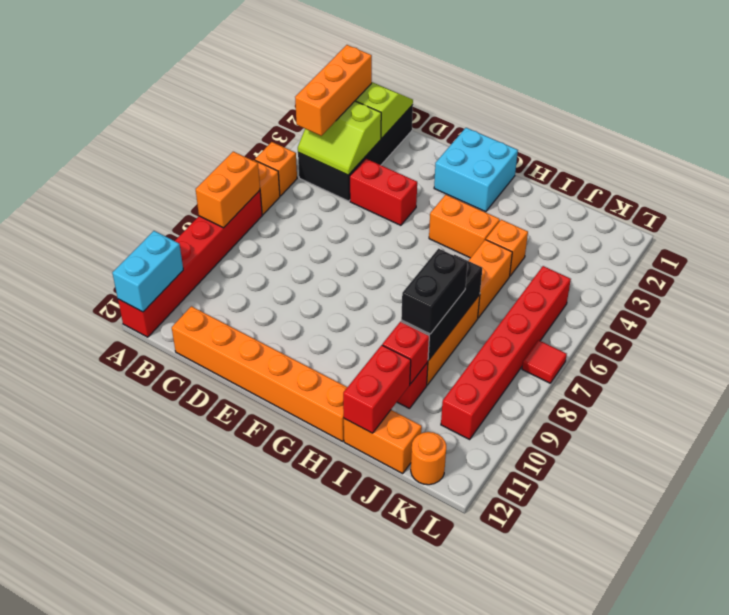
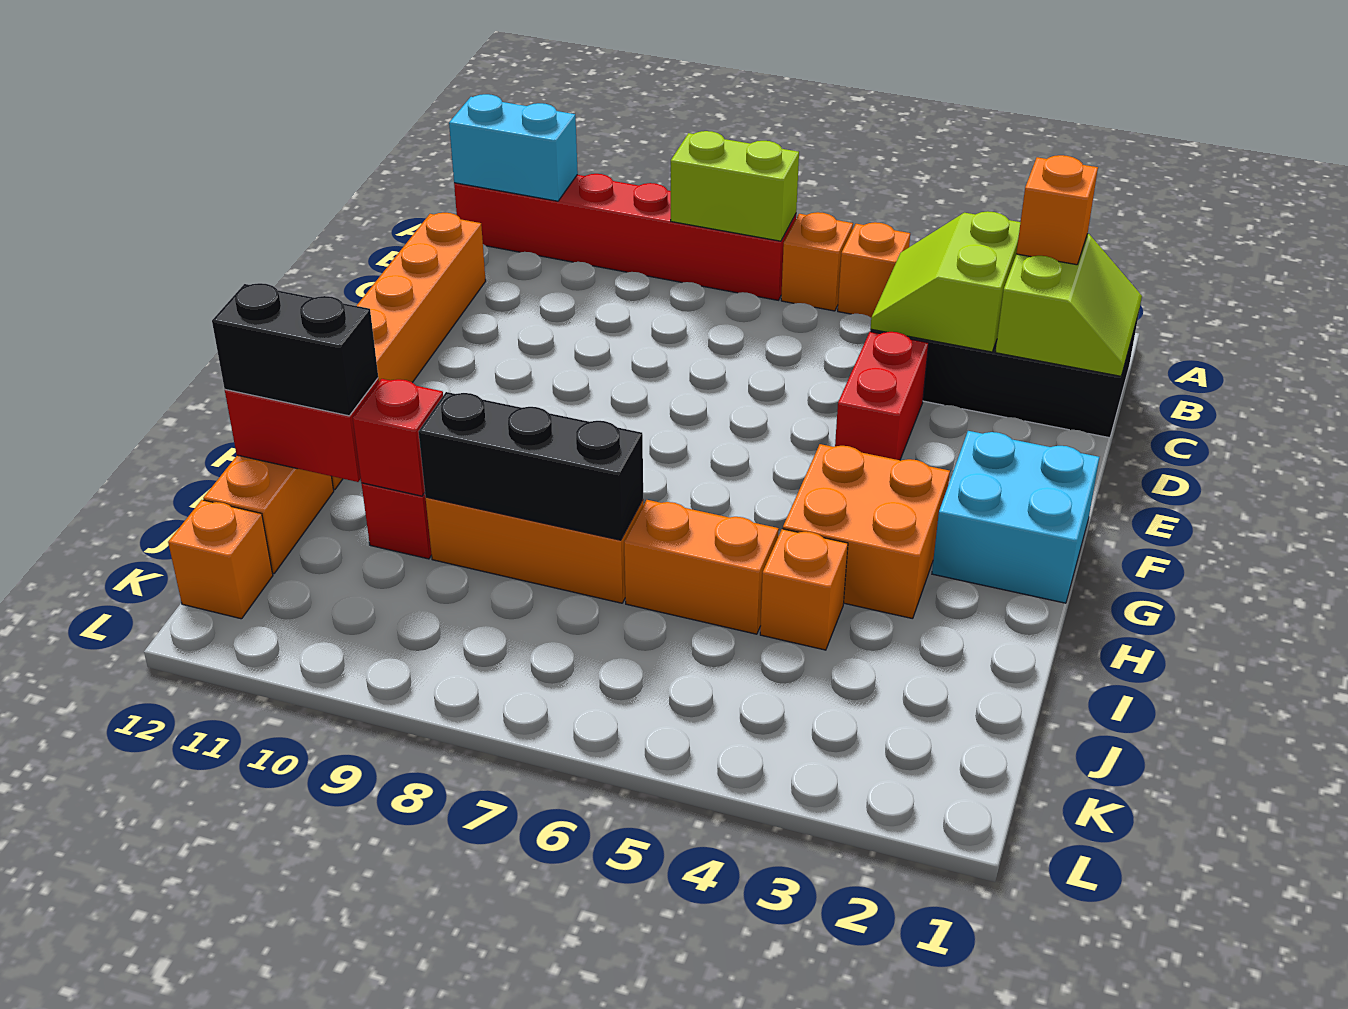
orange 1x2 brick [196,152,260,228] -> lime 1x2 brick [671,131,799,241]
orange 1x3 brick [295,45,372,136] -> orange 1x1 brick [1016,155,1098,265]
orange 1x2 brick [429,195,500,258] -> orange 2x2 brick [783,444,950,619]
black 1x2 brick [401,249,468,334] -> black 1x2 brick moved to [212,283,378,416]
red 1x6 brick [441,266,571,439] -> none
orange 1x1 round brick [411,432,446,485] -> orange 1x1 brick [168,500,273,619]
red 1x1 tile [522,340,567,383] -> none

